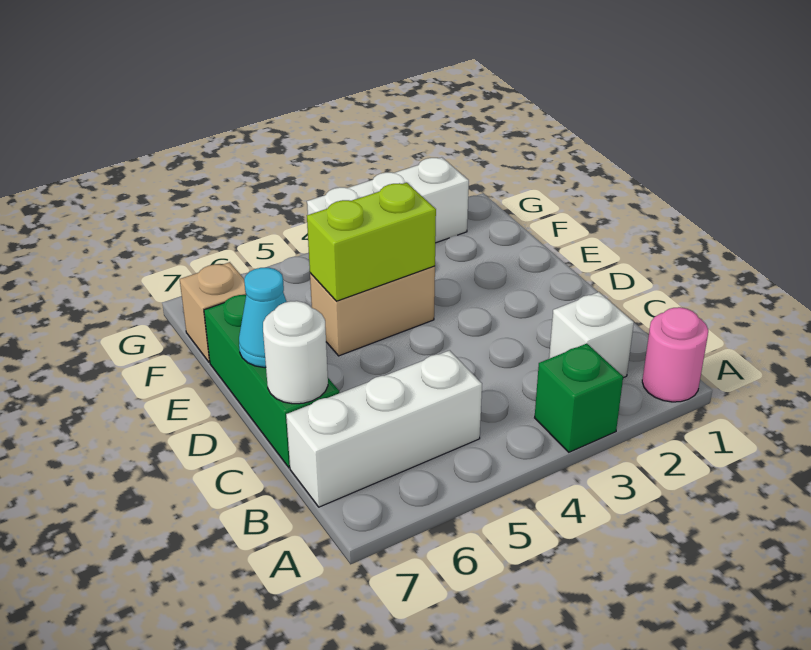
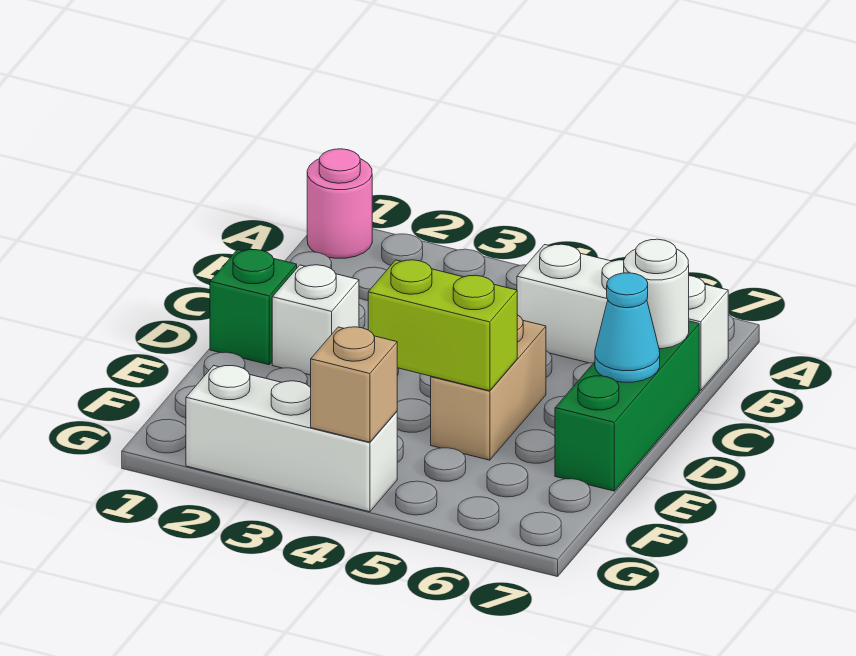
green 1x1 brick [535,344,623,452] -> green 1x1 brick moved to [210,250,297,365]
white 1x1 brick [549,292,634,378] -> white 1x1 brick moved to [272,265,359,375]
tan 1x2 brick [310,266,435,356] -> tan 1x2 brick turned to [431,315,546,460]
tan 1x1 brick [180,262,246,362] -> tan 1x1 brick moved to [311,327,397,442]

